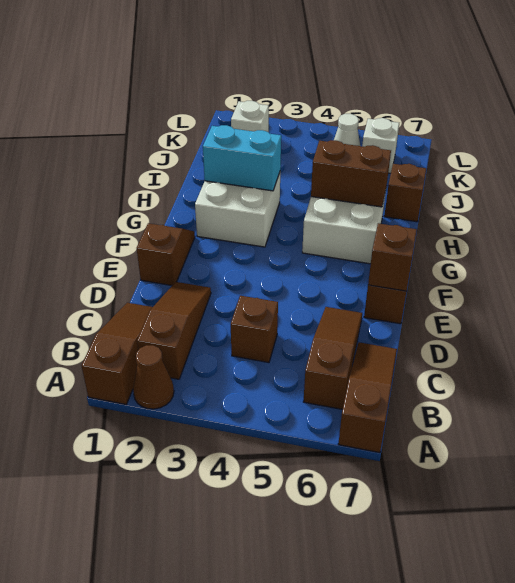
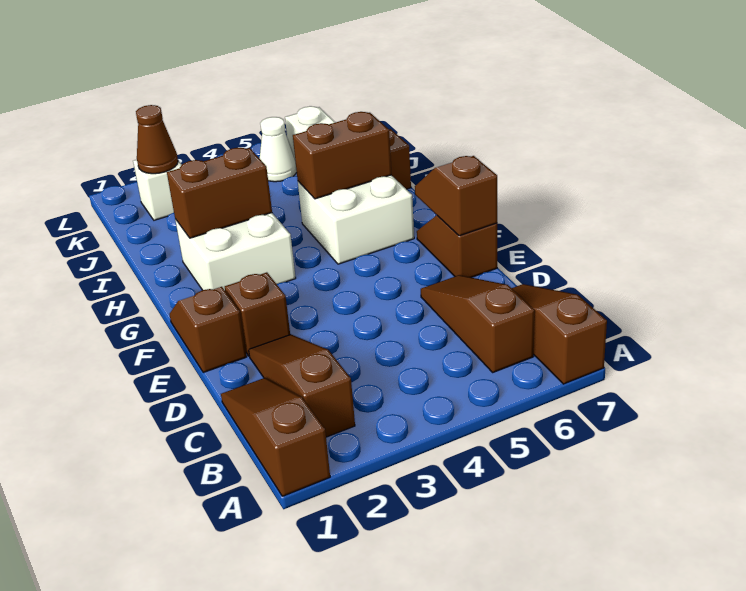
brown 1x1 cone [133,345,174,409] -> brown 1x1 cone moved to [136,105,178,174]
brown 1x1 brick [231,296,278,362] -> brown 1x1 brick moved to [225,272,290,356]
cyan 1x2 brick [203,125,281,191] -> brown 1x2 brick [167,148,272,238]

